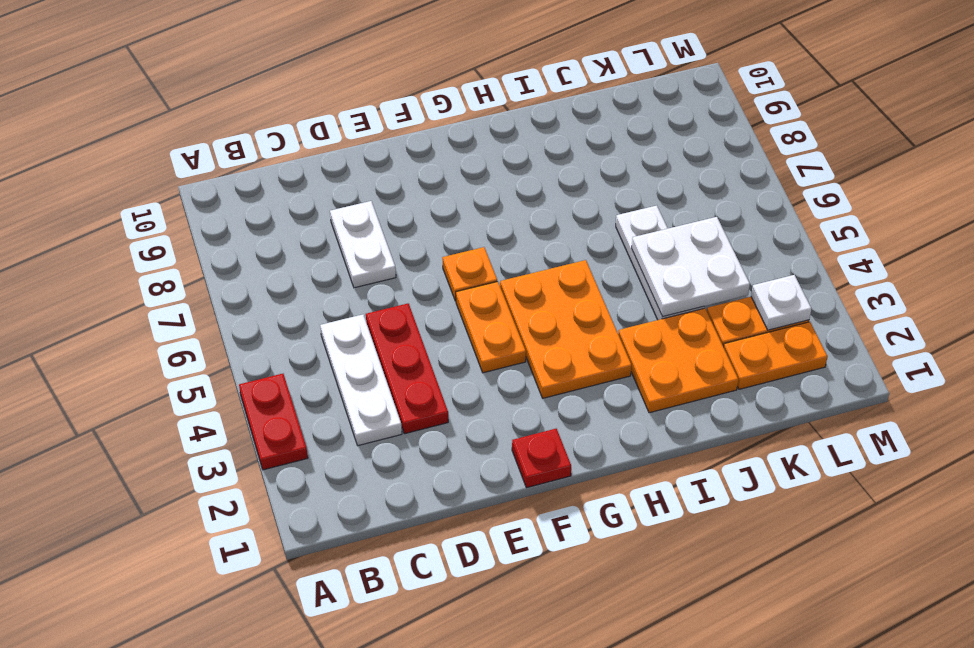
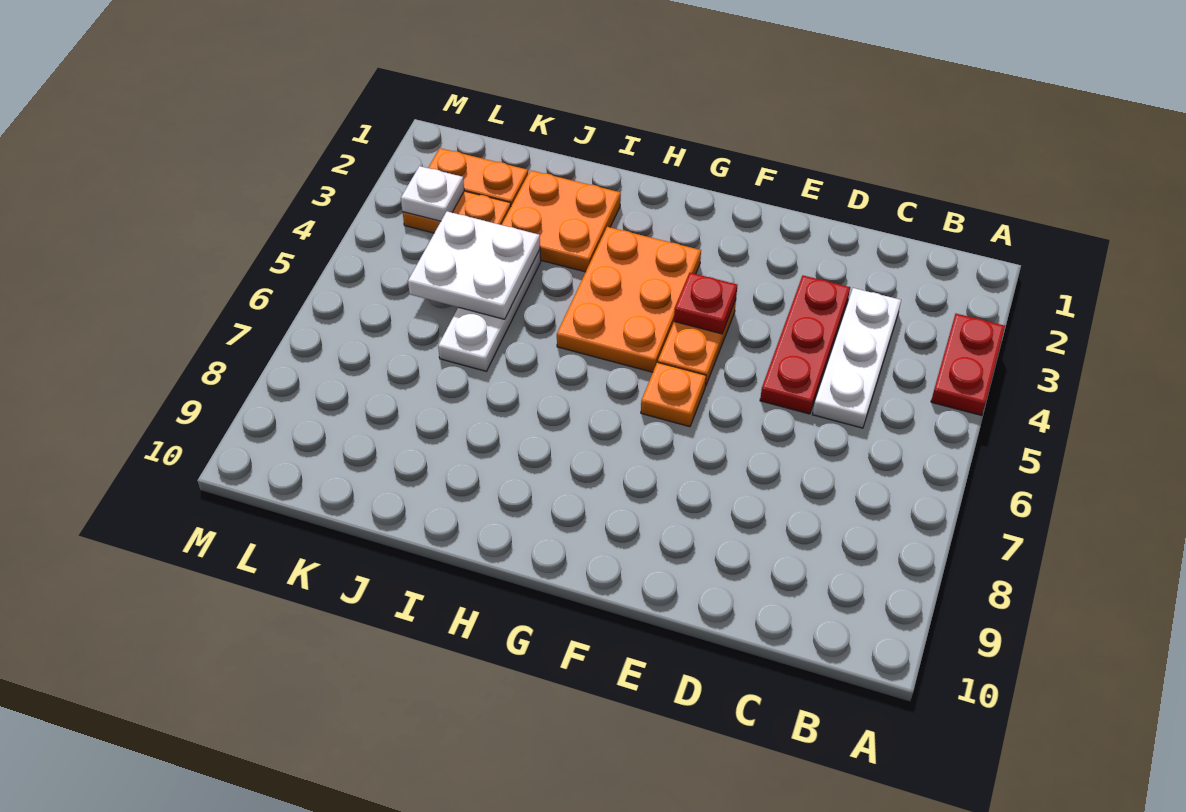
white 1x2 plate [330,201,396,288] -> none
red 1x1 plate [512,429,571,488] -> red 1x1 plate moved to [674,273,737,334]

